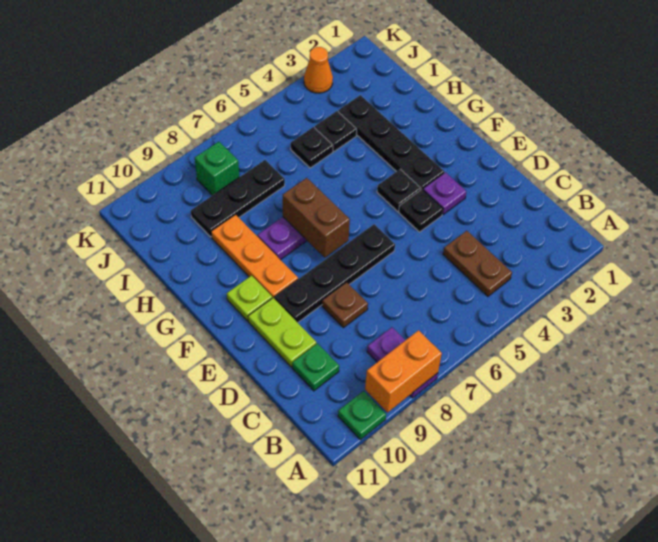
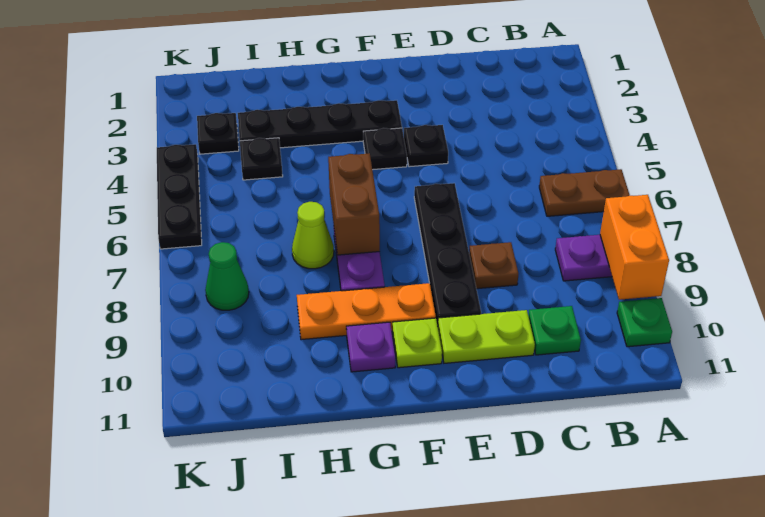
brown 1x2 plate [443,231,512,296] -> brown 1x2 plate moved to [539,169,630,216]
purple 1x1 plate [423,172,466,214] -> purple 1x1 plate moved to [346,322,395,372]
brown 1x2 brick [283,178,350,258] -> brown 1x2 brick turned to [328,153,380,255]
none -> lime 1x1 cone [292,202,334,269]
black 1x1 plate [291,127,333,168] -> black 1x1 plate moved to [197,113,239,154]
black 1x3 plate [191,160,285,237] -> black 1x3 plate moved to [157,144,202,249]
green 1x1 brick [195,142,239,195] -> green 1x1 cone [205,242,249,310]
orange 1x1 cone [304,47,333,93] -> none

